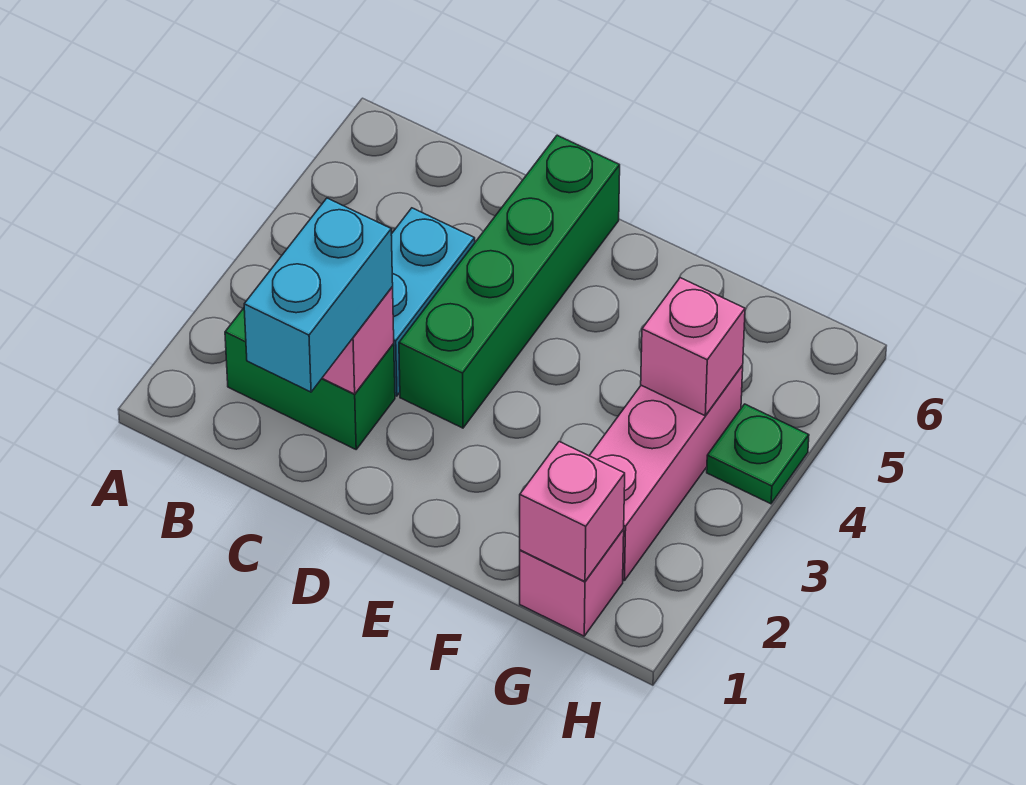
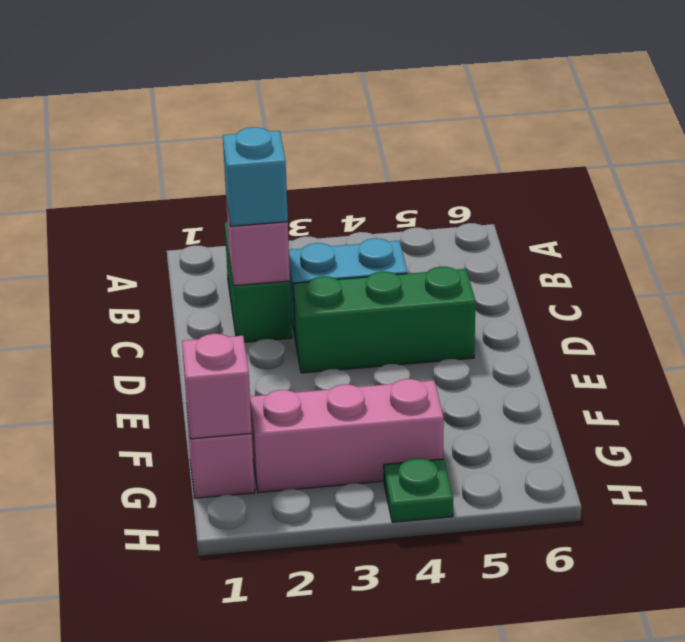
cyan 1x2 brick [244,198,393,392] -> cyan 1x1 brick [223,127,288,226]
green 1x4 brick [399,135,620,428] -> green 1x3 brick [293,267,475,373]
pink 1x1 brick [641,278,745,416] -> none

